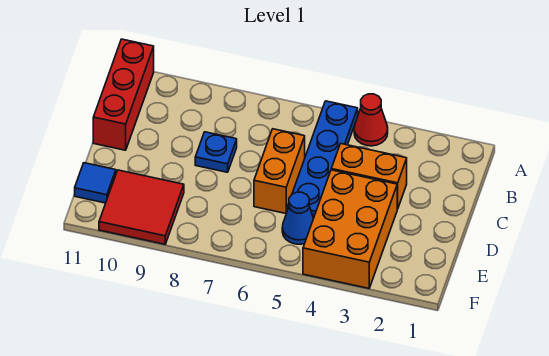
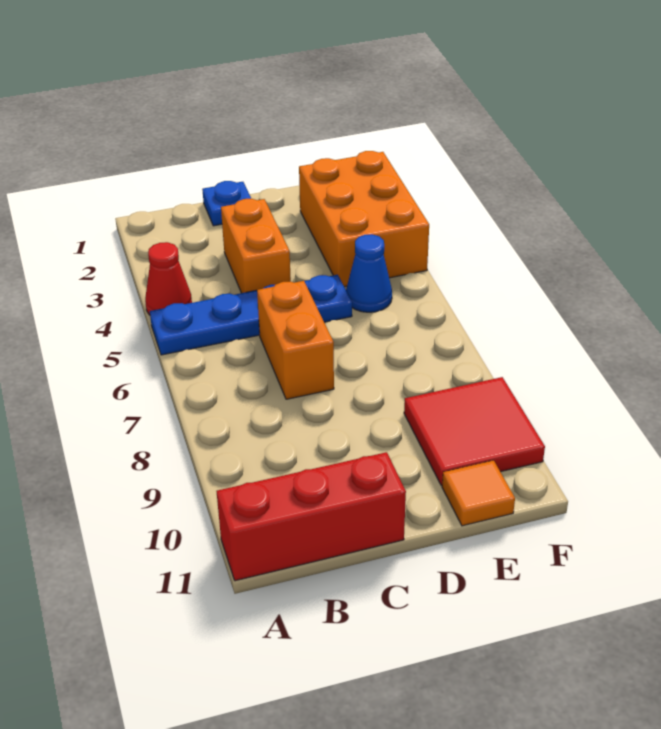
orange 1x2 brick [254,129,305,214] -> orange 1x2 brick turned to [257,281,334,399]
blue 1x1 plate [195,132,237,172] -> blue 1x1 plate moved to [202,181,251,226]
orange 2x3 brick [303,170,397,288] -> orange 2x3 brick turned to [299,151,429,287]
blue 1x1 tile [75,163,116,203] -> orange 1x1 tile [442,460,515,526]

